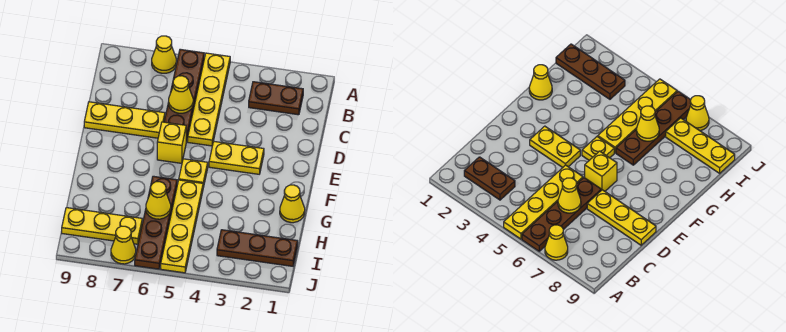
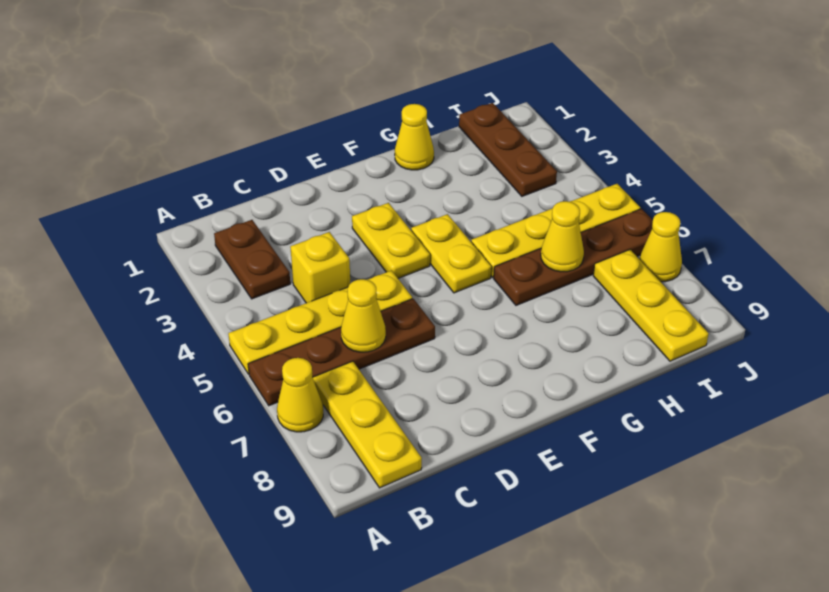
yellow 1x3 plate [84,102,165,138] -> yellow 1x3 plate moved to [312,361,422,488]
yellow 1x1 brick [157,122,186,163] -> yellow 1x1 brick moved to [290,232,350,303]
yellow 1x1 plate [179,159,208,187] -> yellow 1x2 plate [411,214,491,293]

